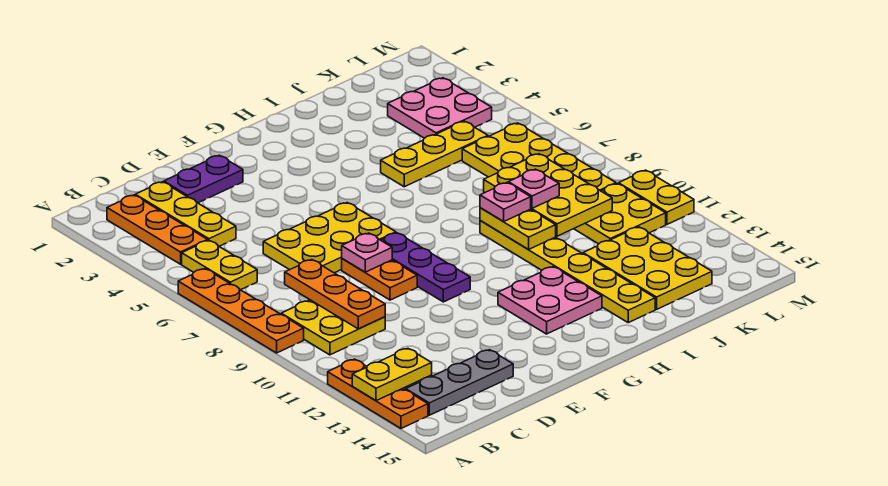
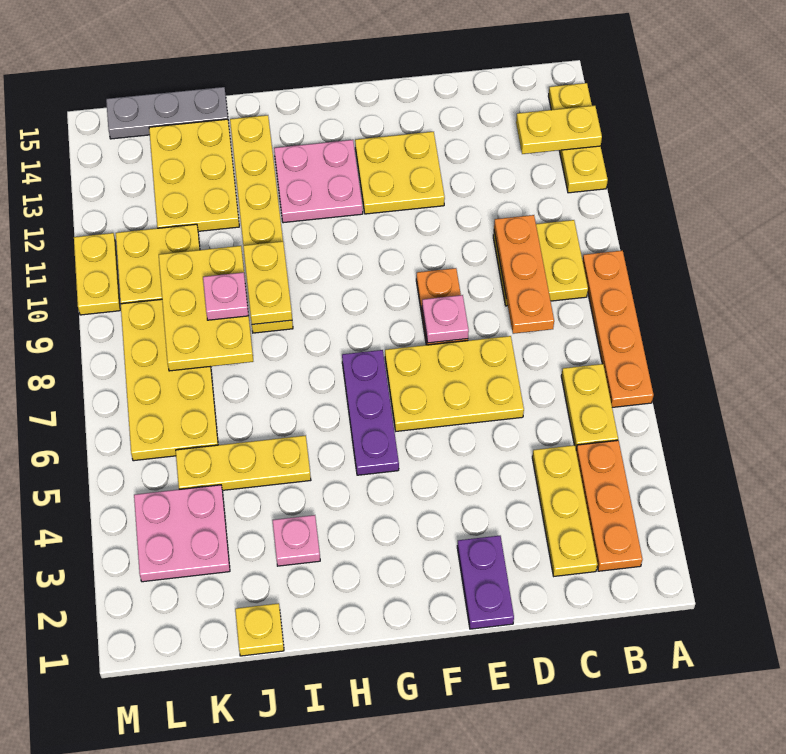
orange 1x3 plate [328,359,428,428] -> yellow 1x3 plate [549,83,608,193]
grey 1x3 plate [406,350,513,415] -> grey 1x3 plate moved to [106,87,228,139]
purple 1x2 plate [164,155,243,203] -> purple 1x2 plate turned to [457,536,514,629]
none -> yellow 2x2 plate [355,132,445,214]
purple 1x3 plate [381,233,470,302] -> purple 1x3 plate moved to [342,350,399,475]
pink 1x1 plate [480,183,531,222] -> pink 1x1 plate moved to [272,515,320,566]
none -> yellow 1x1 plate [235,603,284,656]

